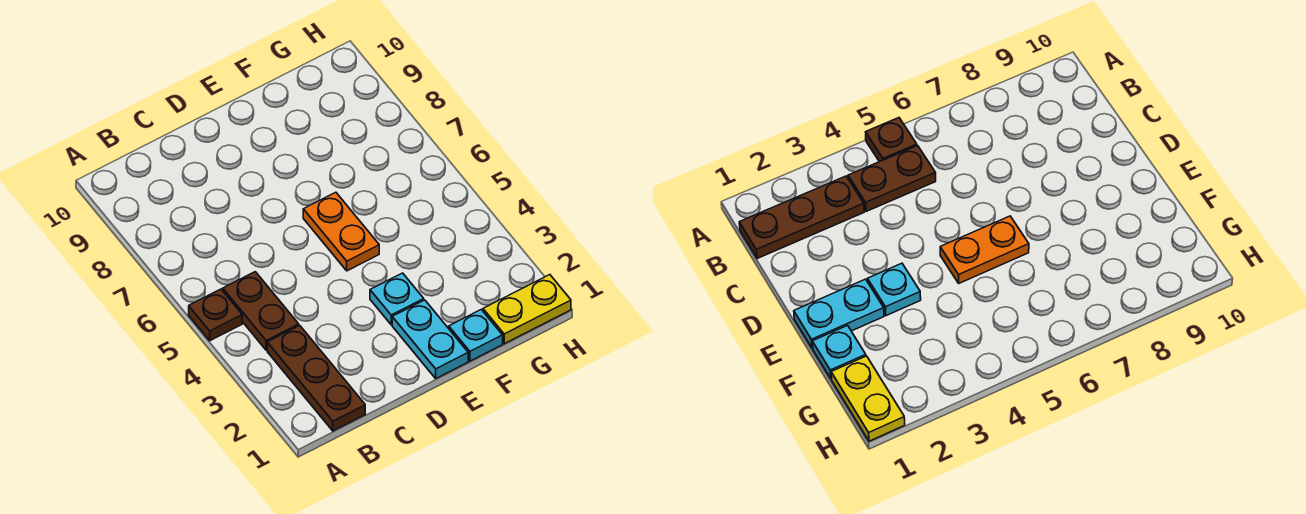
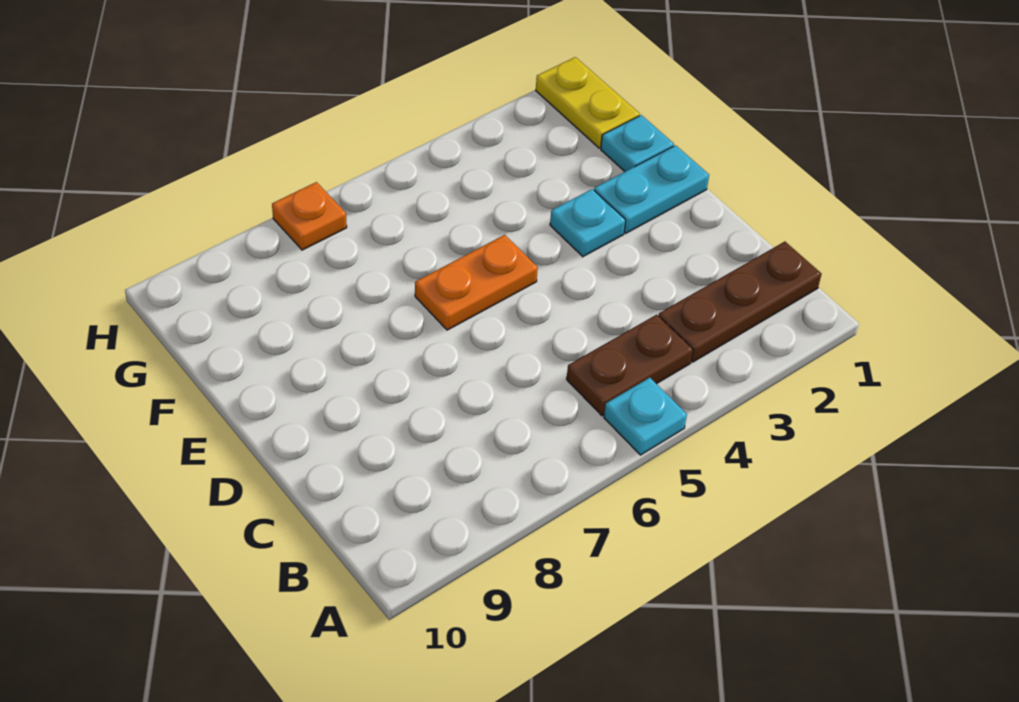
brown 1x1 plate [189,289,242,341] -> cyan 1x1 plate [604,378,687,455]
none -> orange 1x1 plate [272,182,347,250]

